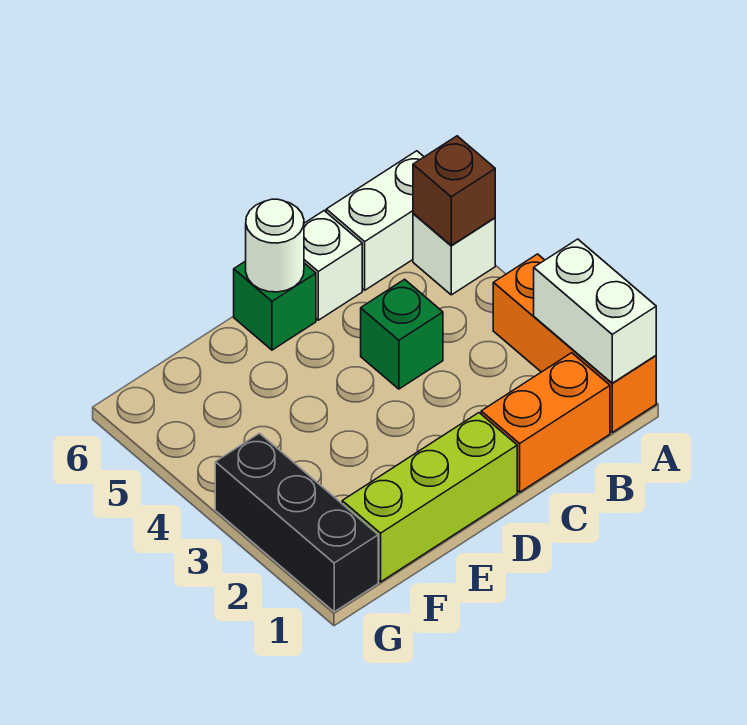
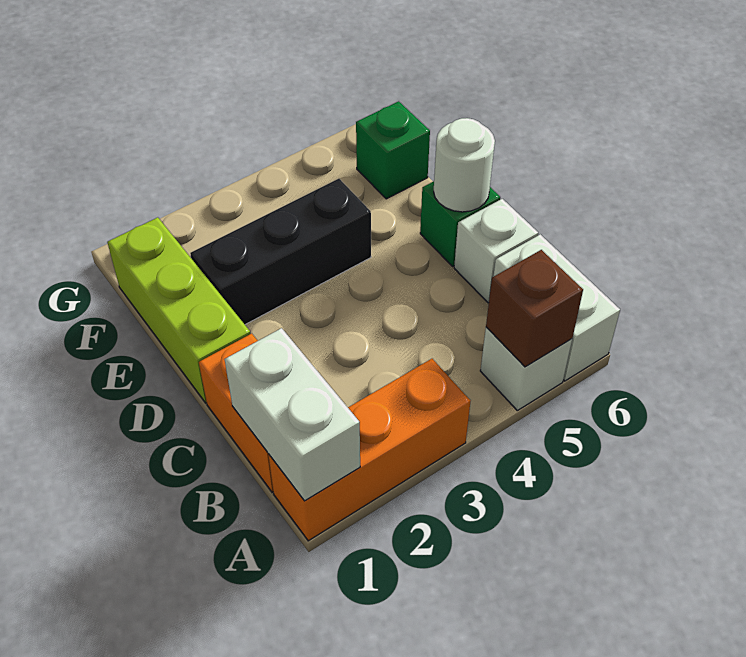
white 1x2 brick [534,239,656,383] -> white 1x2 brick turned to [225,328,360,501]
green 1x1 brick [361,279,443,389] -> green 1x1 brick moved to [356,101,430,199]
black 1x3 brick [215,433,378,612] -> black 1x3 brick moved to [190,179,371,325]

